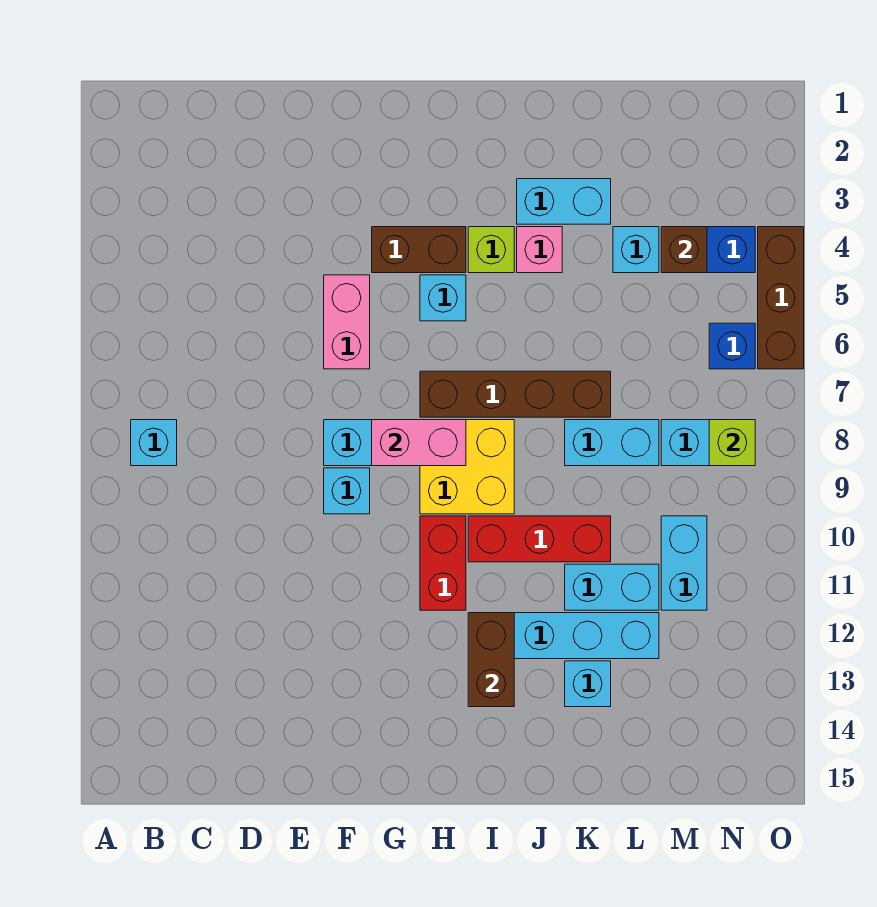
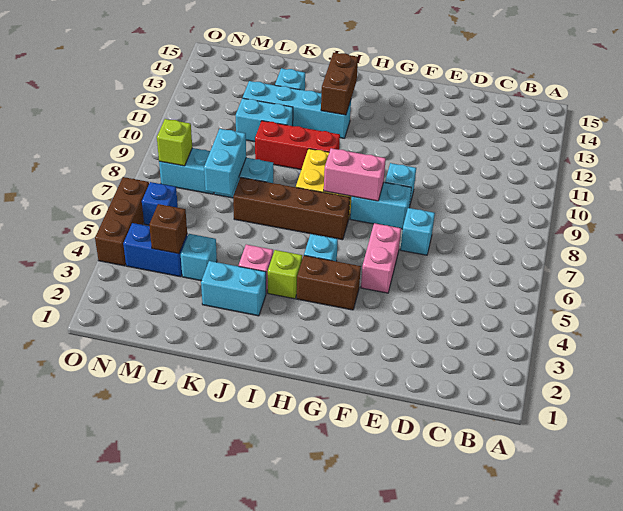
cyan 1x1 brick [131,420,177,466] -> cyan 1x1 brick moved to [400,208,435,255]
red 1x2 brick [420,516,466,610] -> none
cyan 1x2 brick [661,516,707,610] -> cyan 1x2 brick moved to [204,129,246,196]

